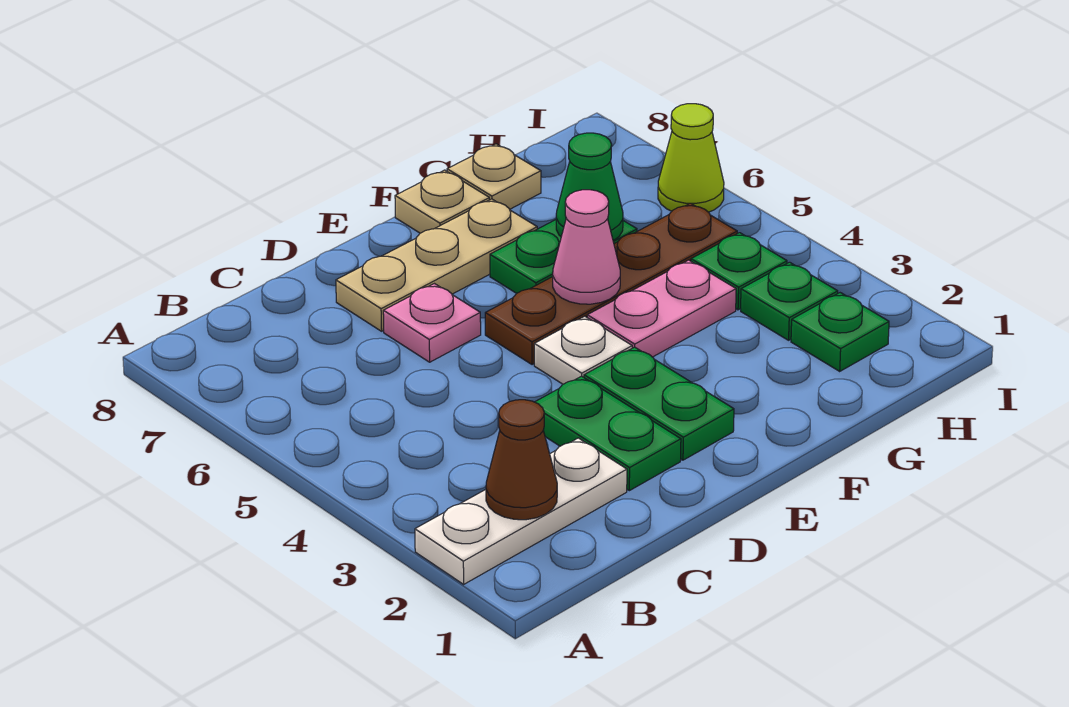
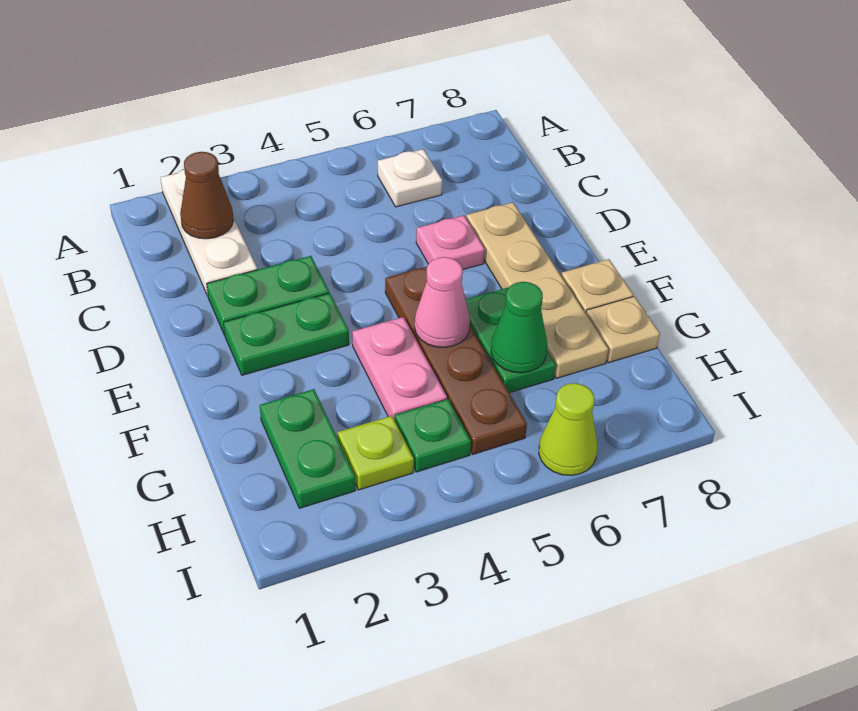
tan 1x3 plate [336,199,537,331] -> tan 1x4 plate [466,202,608,378]
white 1x1 plate [534,316,632,384] -> white 1x1 plate moved to [378,149,442,207]
green 1x1 plate [791,293,889,371] -> green 1x2 plate [260,389,356,508]
green 1x1 plate [741,262,838,340] -> lime 1x1 plate [338,416,414,490]

